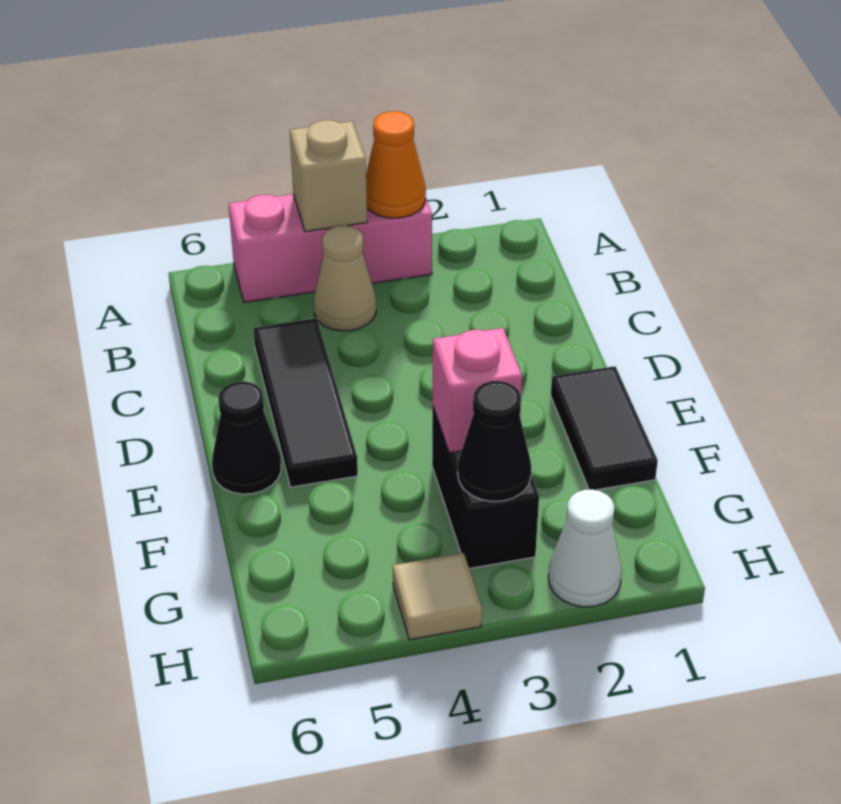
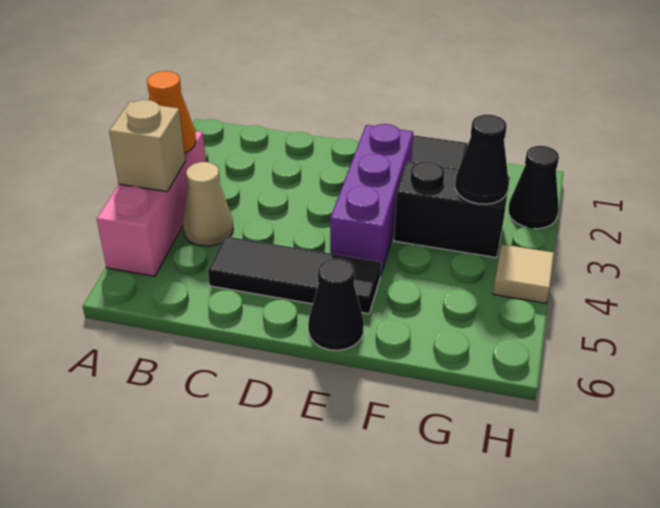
none -> purple 1x3 brick [330,124,413,276]
pink 1x1 brick [433,328,522,453] -> none
white 1x1 cone [548,489,622,607] -> black 1x1 cone [508,146,559,229]

